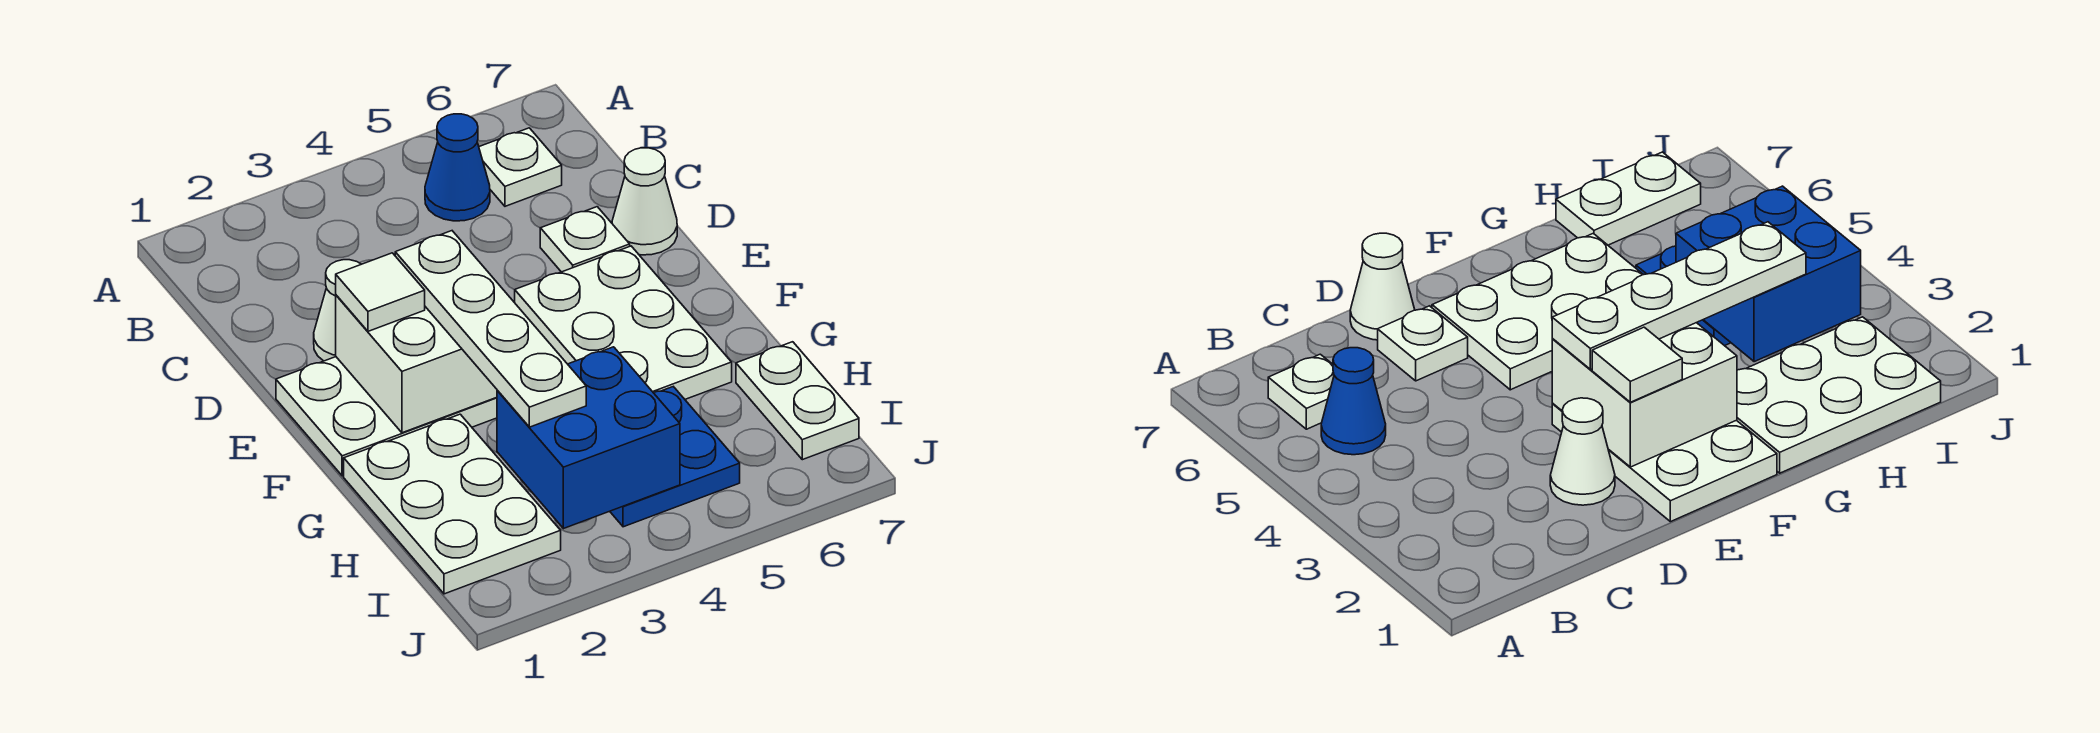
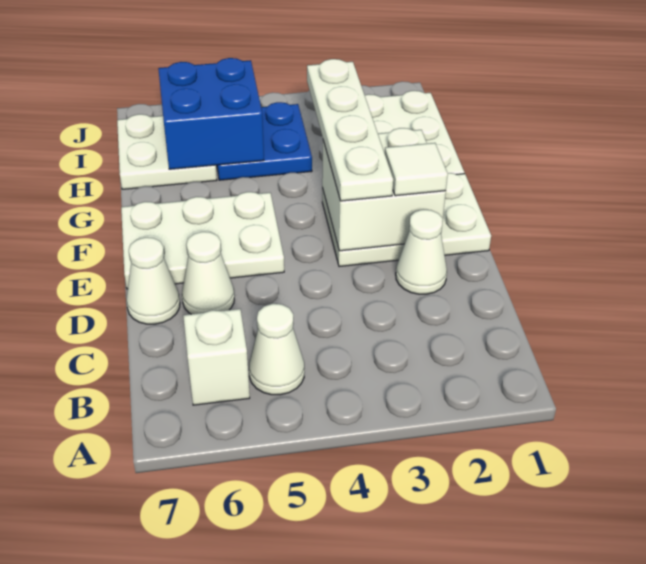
blue 1x1 cone [425,114,490,221] -> white 1x1 cone [249,304,304,395]
white 1x1 plate [479,128,562,206] -> white 1x1 brick [183,309,250,405]
white 1x1 plate [540,207,630,272] -> white 1x1 cone [182,232,234,314]
white 2x3 plate [515,246,732,399] -> white 2x3 plate turned to [121,192,284,289]
blue 2x2 brick [497,347,680,529] -> blue 2x2 brick moved to [158,58,264,169]
white 1x2 plate [736,342,859,460] -> white 2x2 plate [117,114,217,189]

